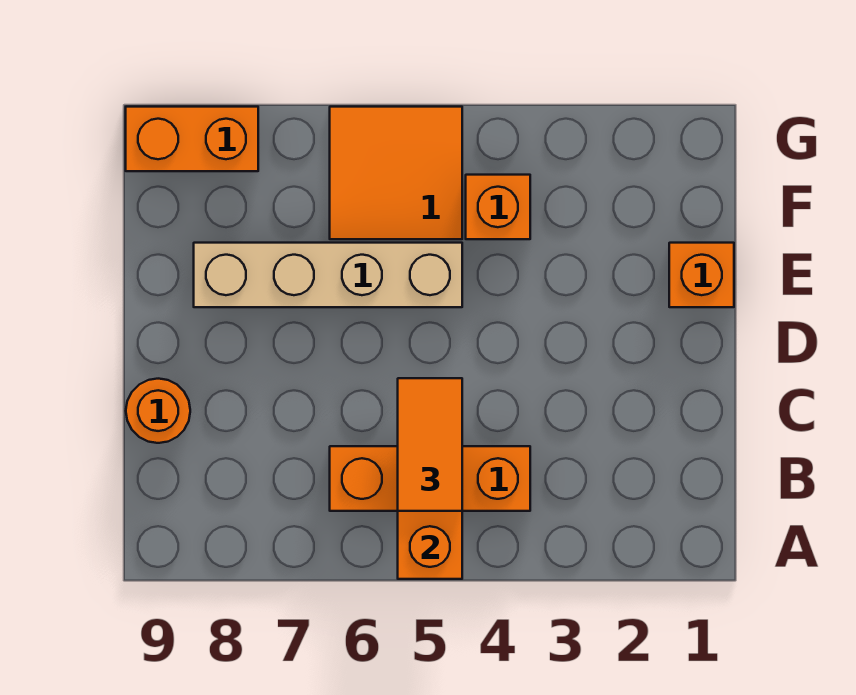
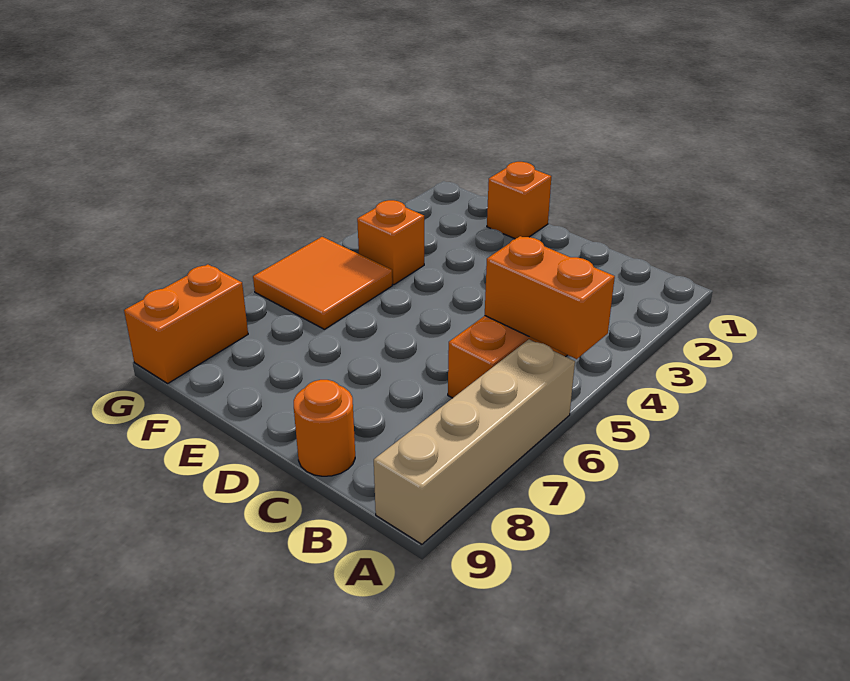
orange 1x2 tile [398,378,462,511] -> none
tan 1x4 brick [194,243,462,307] -> tan 1x4 brick moved to [374,339,575,544]

